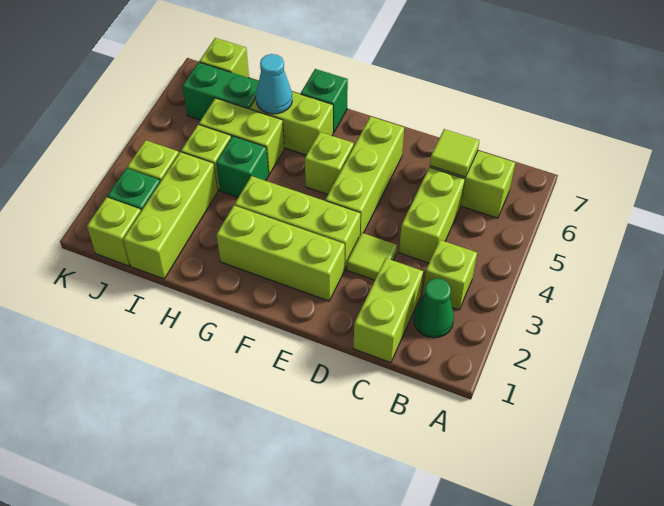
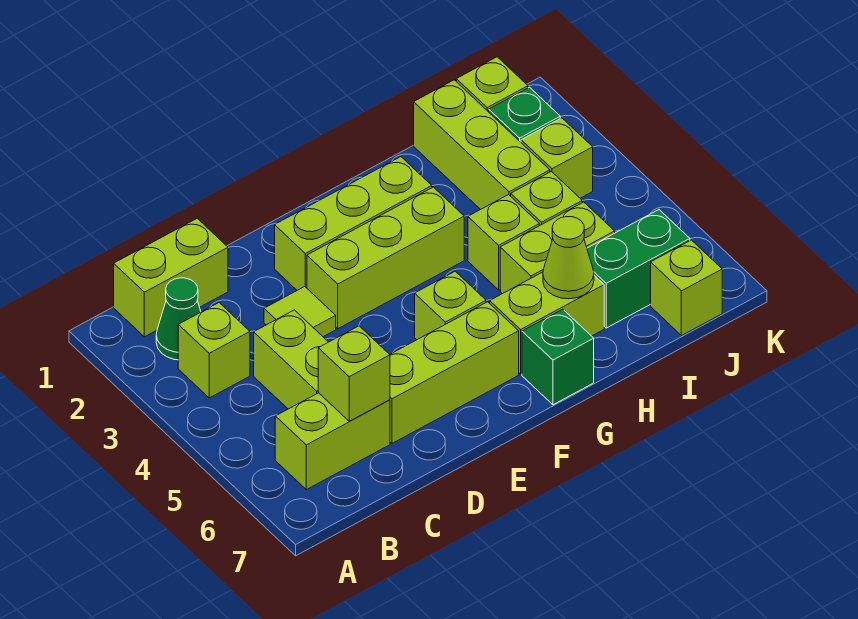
lime 1x2 brick [353,258,423,363] -> lime 1x2 brick turned to [114,218,228,337]
lime 1x1 tile [430,129,480,177] -> lime 1x1 brick [318,326,390,421]
lime 1x3 brick [325,116,404,235] -> lime 1x3 brick turned to [390,302,519,443]
green 1x1 brick [216,136,269,197] -> lime 1x1 brick [468,195,539,290]
cyan 1x1 cone [256,54,292,114] -> lime 1x1 cone [543,217,594,299]

